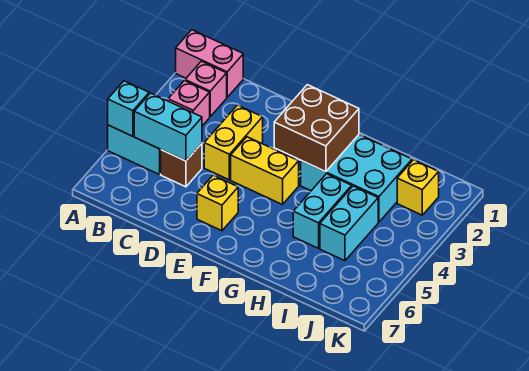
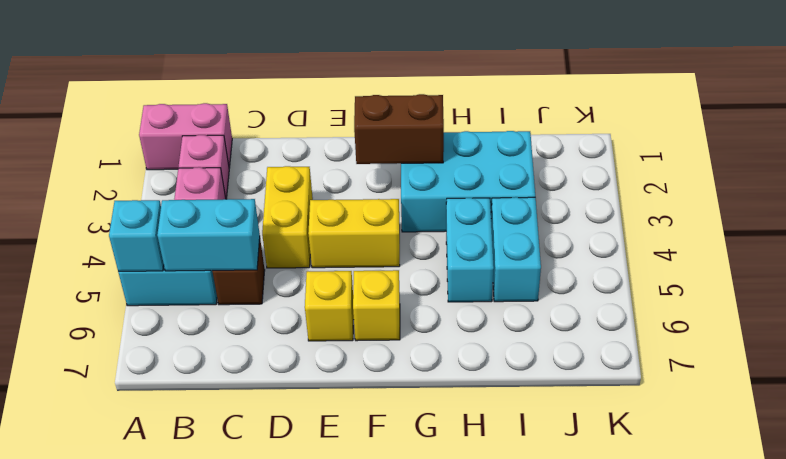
brown 2x2 brick [274,85,359,172] -> brown 1x2 brick [354,94,444,164]
yellow 1x1 brick [397,160,439,215] -> yellow 1x1 brick moved to [353,270,400,341]

